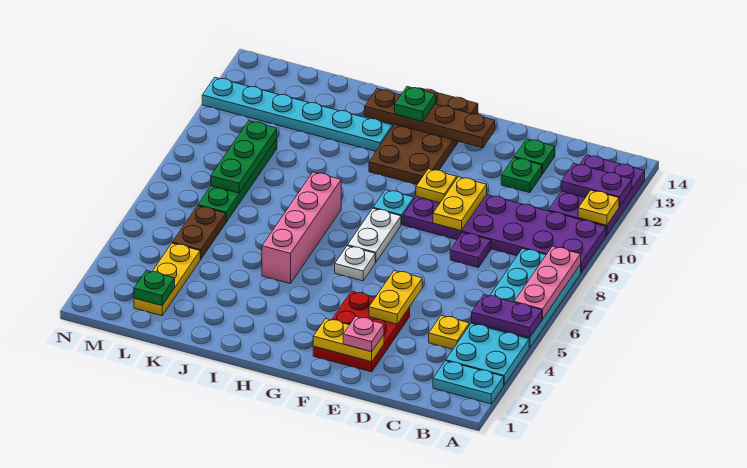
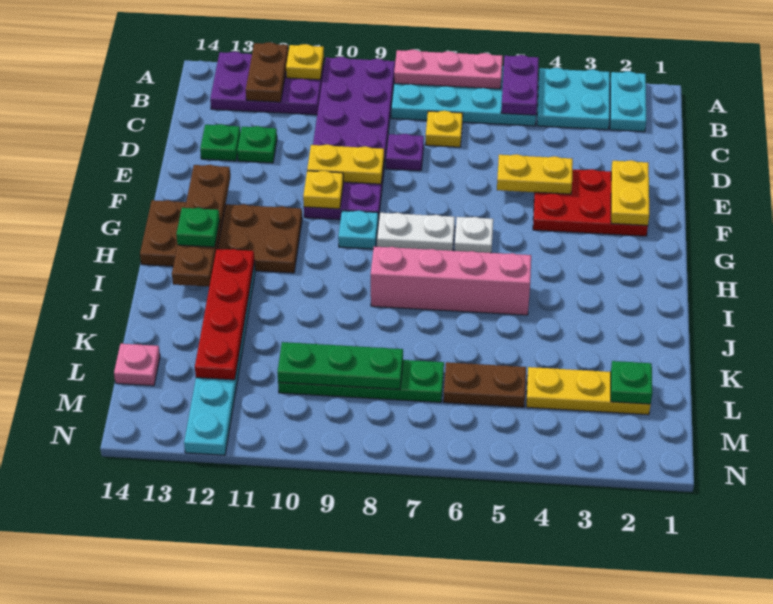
purple 1x2 plate [561,164,632,207] -> brown 1x2 plate [246,42,288,102]
yellow 1x1 plate [429,315,469,349] -> yellow 1x1 plate moved to [425,111,463,147]
pink 1x1 plate [343,317,384,352] -> pink 1x1 plate moved to [114,344,160,386]
none -> red 1x4 plate [195,249,254,380]

